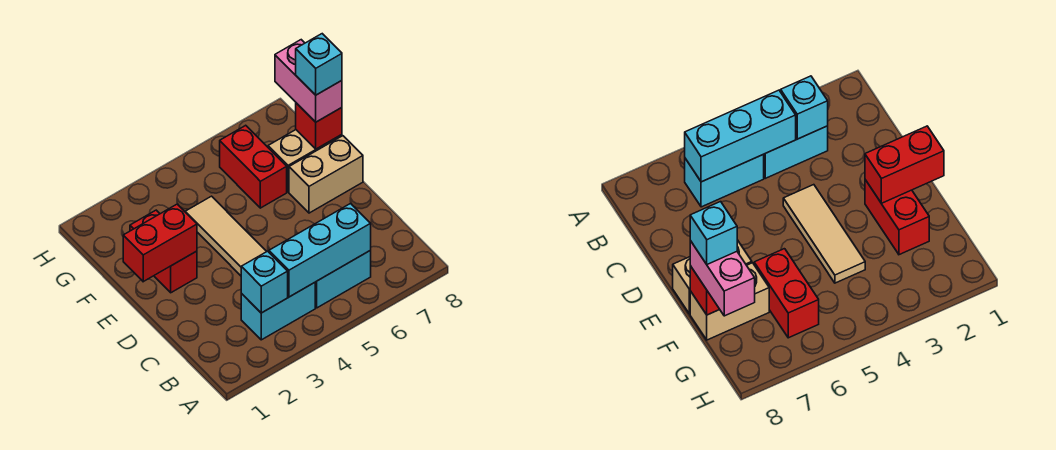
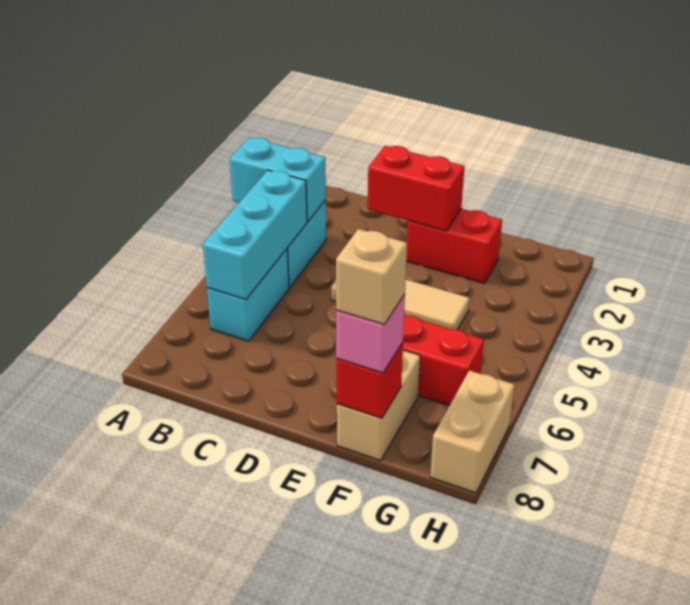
cyan 1x1 brick [241,251,288,313] -> cyan 1x2 brick [230,137,326,222]
red 1x2 brick [123,204,197,282] -> red 1x2 brick turned to [368,146,464,231]
tan 1x2 brick [289,136,363,213] -> tan 1x2 brick moved to [430,370,514,493]
pink 1x2 brick [275,40,342,122] -> pink 1x1 brick [336,294,405,373]
cyan 1x1 brick [296,34,342,95] -> tan 1x1 brick [336,229,407,325]

